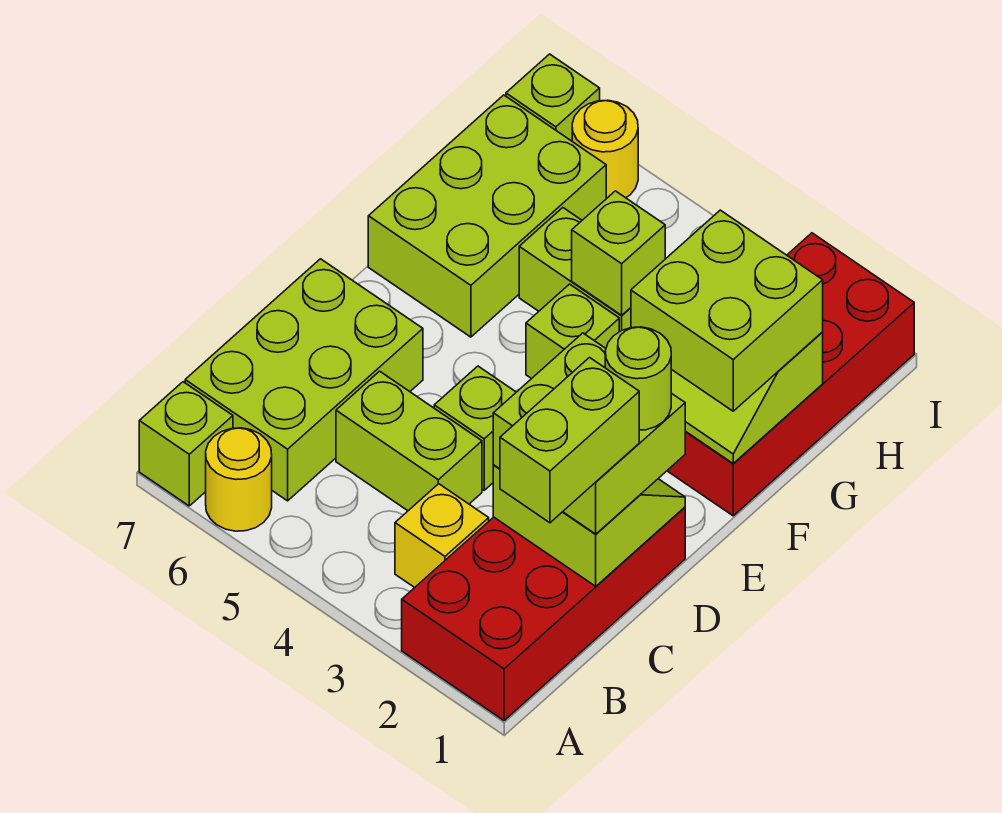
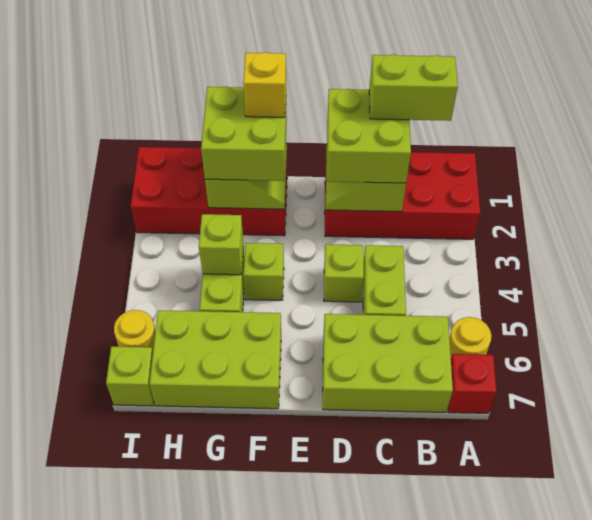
lime 1x1 brick [139,382,233,506] -> red 1x1 brick [448,354,497,413]
yellow 1x1 brick [395,484,489,588] -> yellow 1x1 brick moved to [243,52,286,117]
lime 1x1 round brick [605,327,671,430] -> none

